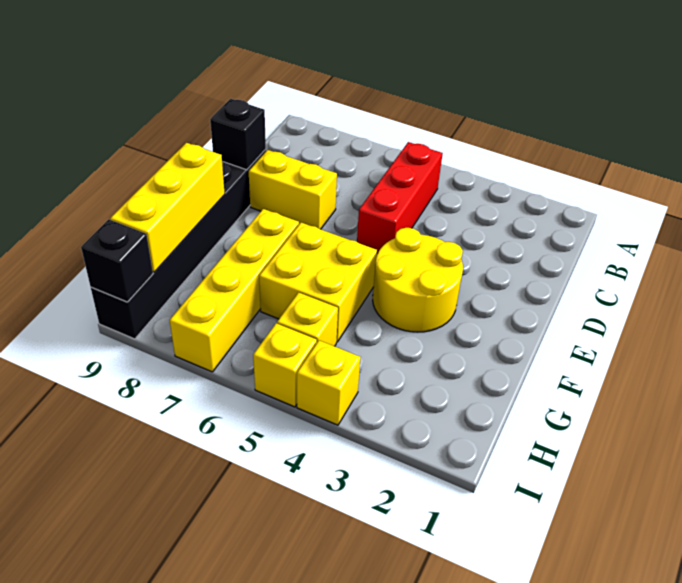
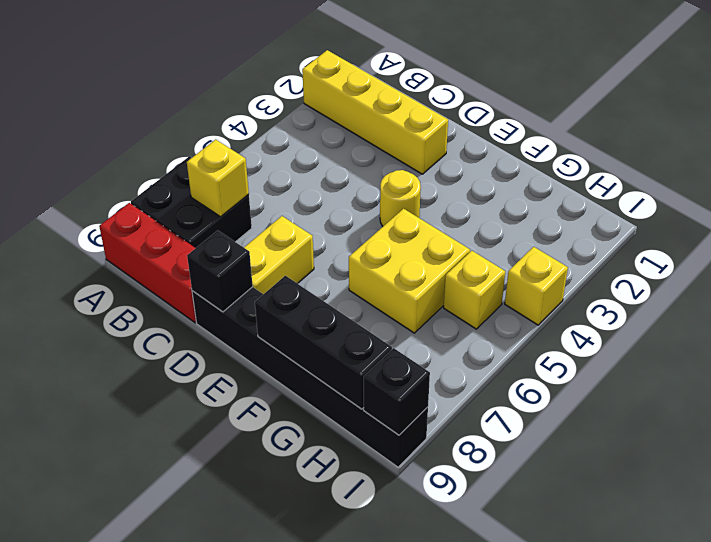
none -> black 2x2 brick [131,156,252,248]
red 1x3 brick [357,142,443,253] -> red 1x3 brick moved to [99,203,196,323]
yellow 2x2 round brick [373,228,463,332] -> yellow 1x1 round brick [380,170,421,226]
yellow 1x4 brick [170,209,299,372] -> yellow 1x4 brick moved to [302,50,448,174]
yellow 1x3 brick [110,143,225,272] -> black 1x3 brick [255,276,392,409]
yellow 1x1 brick [253,323,317,407] -> yellow 1x1 brick moved to [187,139,249,217]

